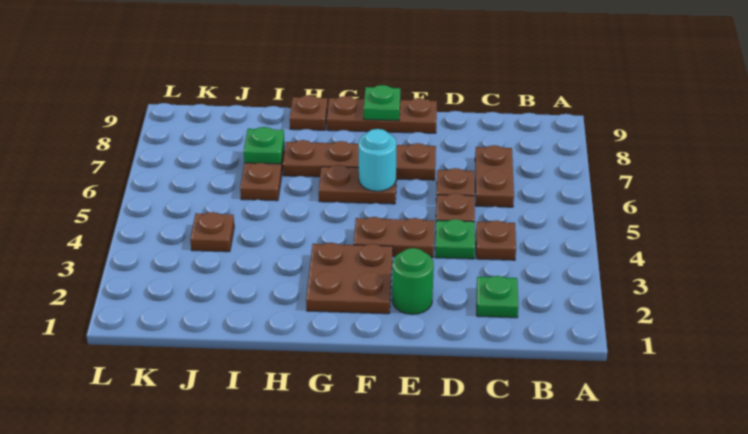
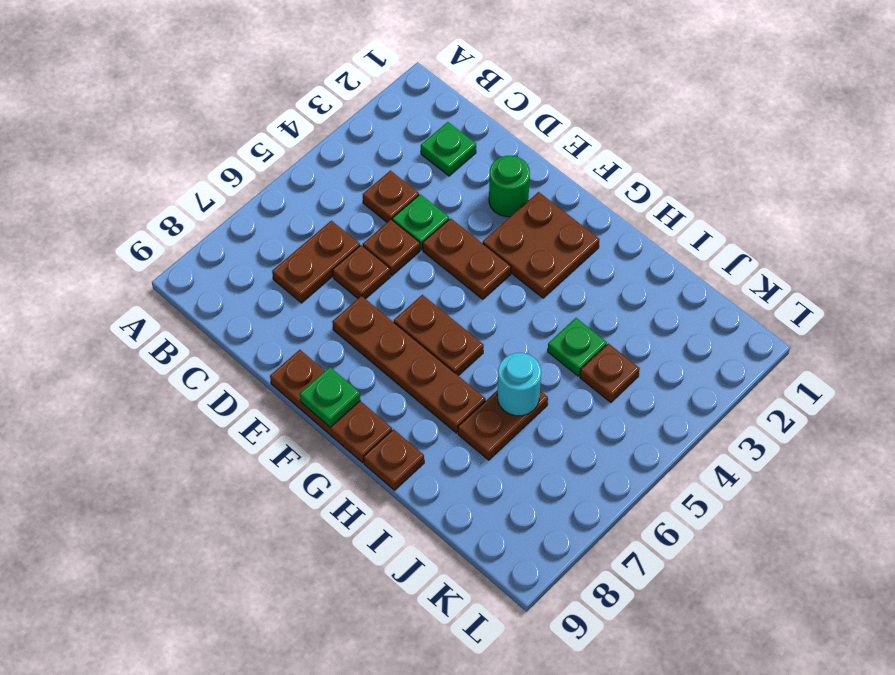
cyan 1x1 round brick [359,129,396,191] -> cyan 1x1 round brick moved to [497,353,541,416]
green 1x1 plate [244,127,284,164] -> green 1x1 plate moved to [548,318,607,376]

